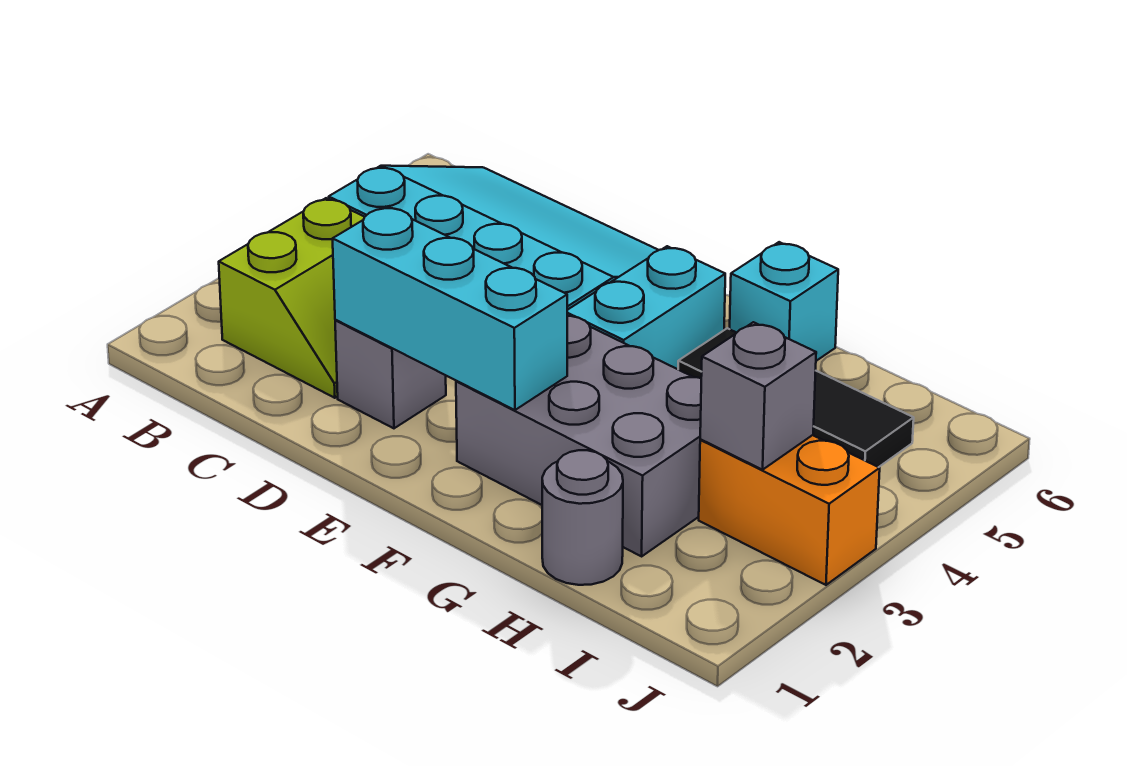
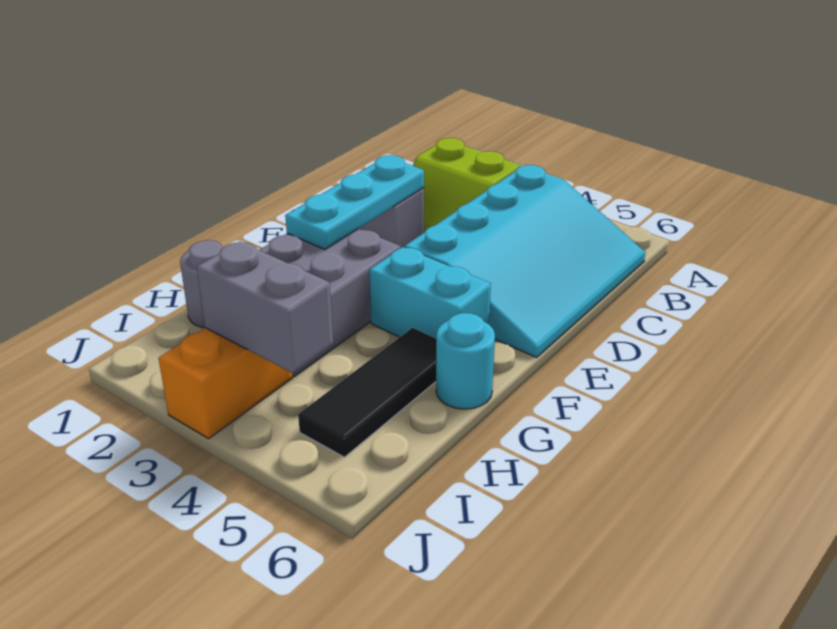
cyan 1x3 brick [333,207,567,410] -> cyan 1x3 plate [285,155,424,249]
cyan 1x1 brick [730,242,838,361] -> cyan 1x1 round brick [436,313,495,409]
grey 1x1 brick [700,322,816,470] -> grey 1x2 brick [197,242,333,373]

